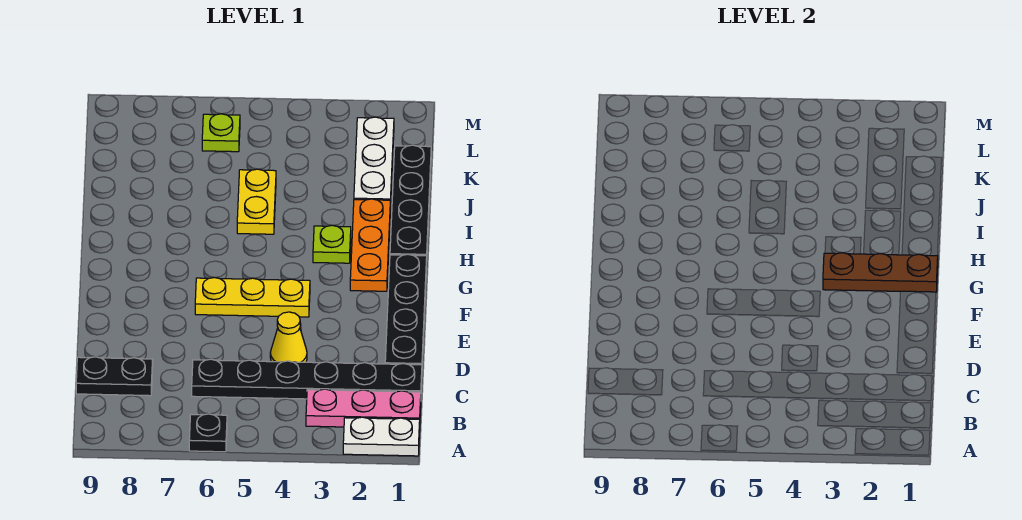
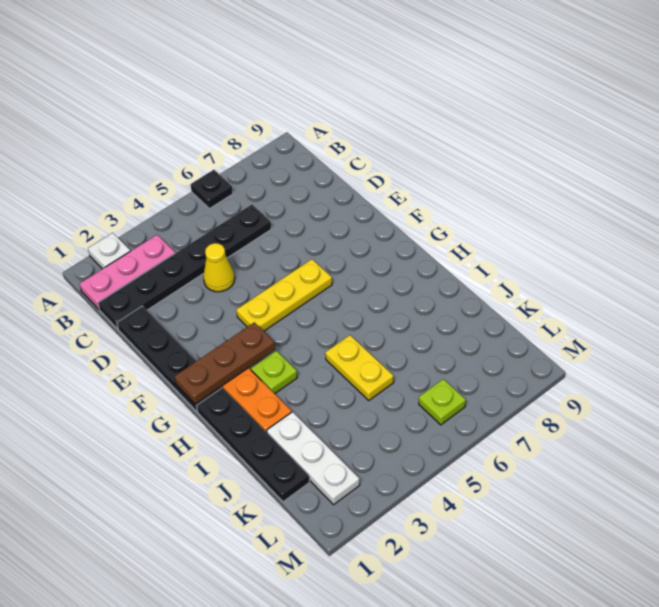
white 1x2 plate [343,417,420,456] -> white 1x1 plate [88,233,130,269]
black 1x2 plate [76,357,153,396] -> none

